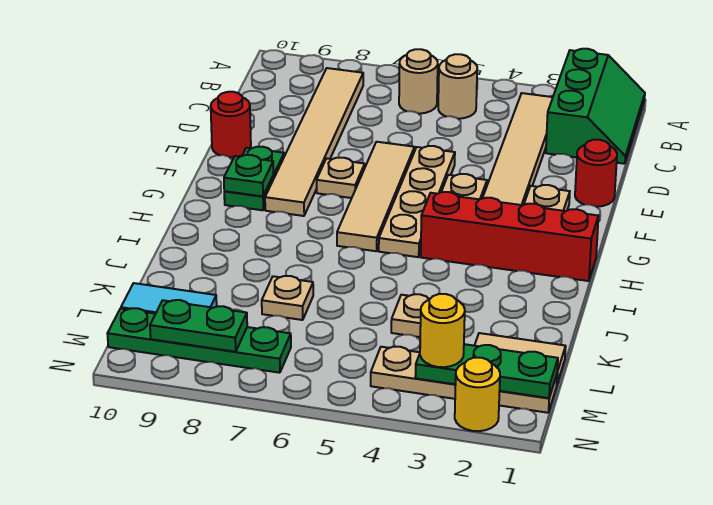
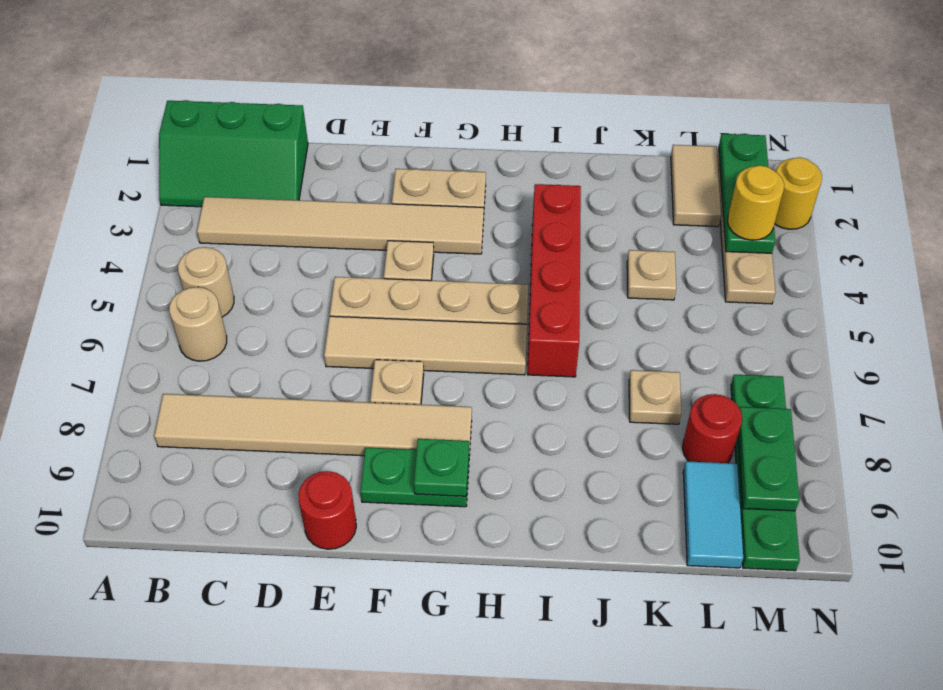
green 2x3 slope [546,49,645,164] -> green 2x3 slope turned to [159,100,308,207]
red 1x1 round brick [575,140,617,207] -> red 1x1 round brick moved to [683,394,742,463]
red 1x4 brick [421,192,598,281] -> red 1x4 brick moved to [527,184,581,377]

